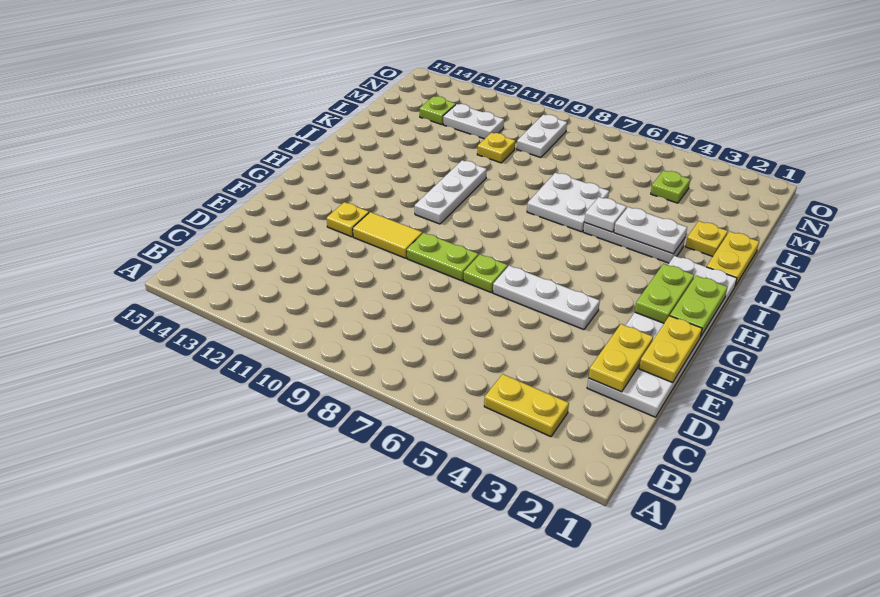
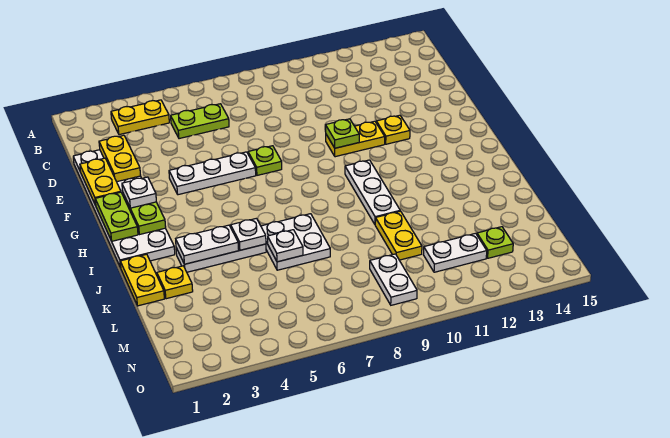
lime 1x2 plate [407,233,478,281] -> lime 1x2 plate moved to [171,104,229,139]
yellow 1x2 tile [353,212,422,258] -> yellow 1x2 plate [326,121,385,157]
none -> white 1x1 plate [122,177,156,208]
none -> white 1x1 plate [268,230,303,262]
yellow 1x1 plate [477,133,515,163] -> yellow 1x2 plate [375,211,422,260]
lime 1x1 plate [651,170,690,203] -> lime 1x1 plate moved to [326,119,359,148]

